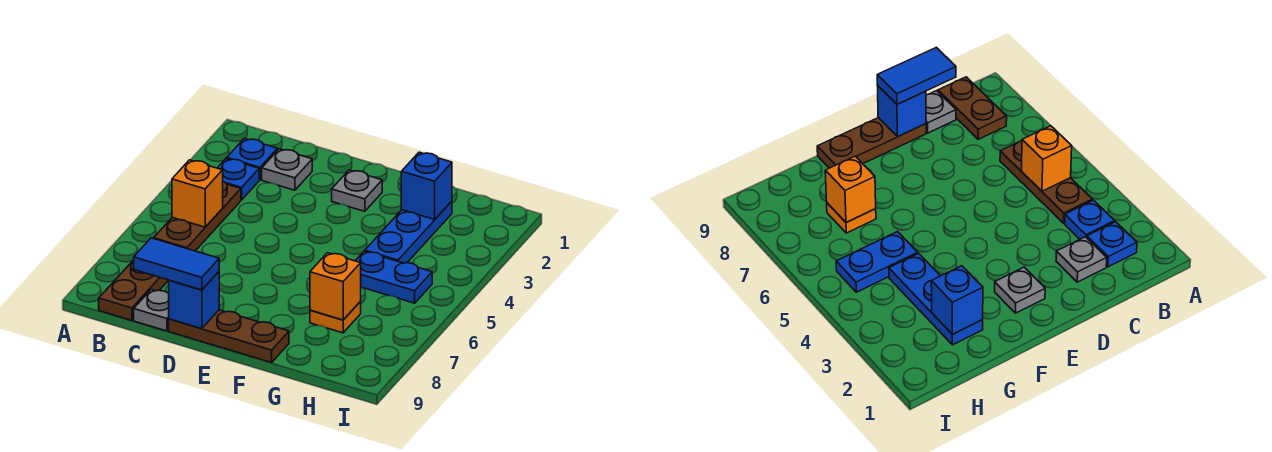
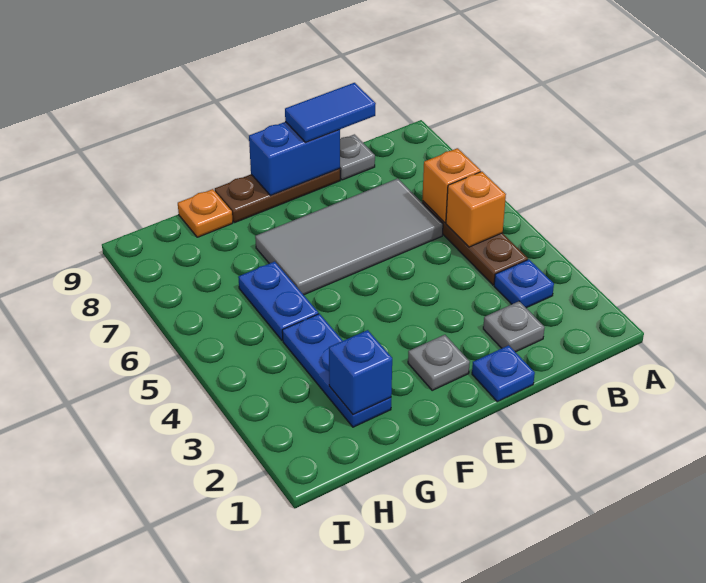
blue 1x1 plate [227,138,277,180] -> blue 1x1 plate moved to [472,345,535,402]
brown 1x2 plate [99,260,168,320] -> none
none -> grey 2x4 tile [255,179,443,295]
blue 1x1 brick [169,272,219,329] -> blue 1x2 brick [249,122,340,196]
blue 1x2 plate [355,251,432,303] -> blue 1x2 plate turned to [238,261,319,340]
orange 1x1 plate [310,302,361,333] -> orange 1x1 plate moved to [178,189,233,237]
orange 1x1 brick [310,253,361,320] -> orange 1x1 brick moved to [422,148,481,223]

